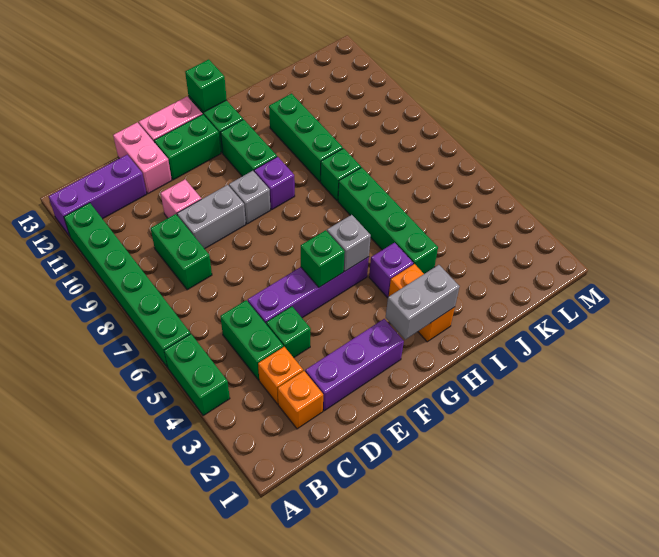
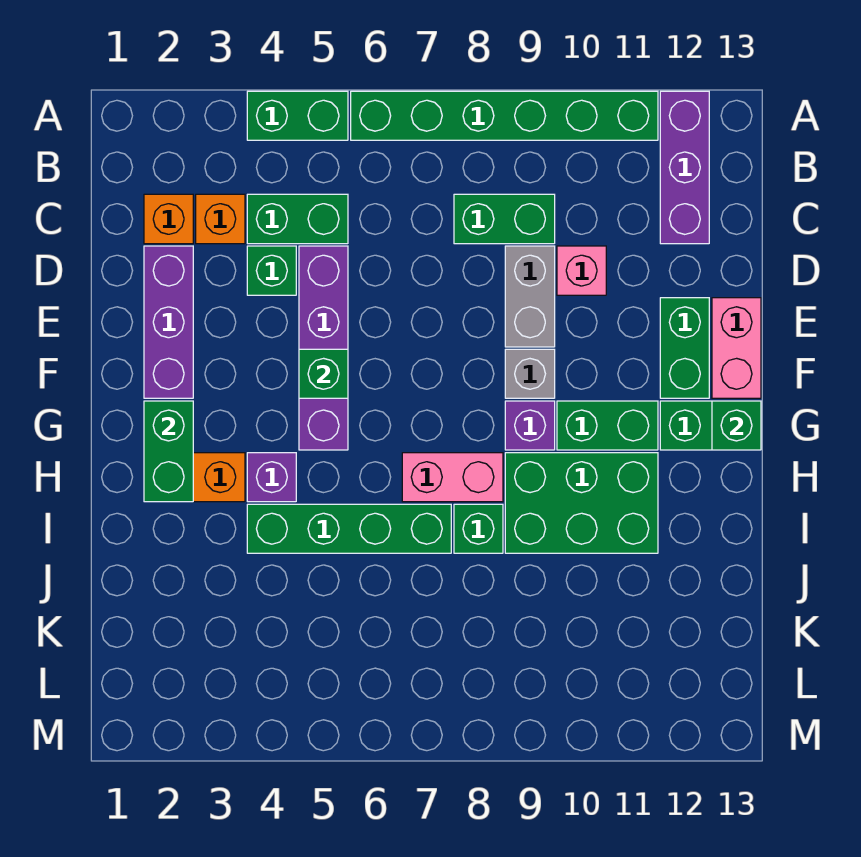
pink 1x2 brick [113,122,172,194] -> pink 1x2 brick moved to [402,453,503,502]
grey 1x2 brick [386,265,460,339] -> green 1x2 brick [144,401,193,502]
grey 1x1 brick [327,215,371,271] -> none
green 1x3 brick [269,94,343,182] -> green 2x3 brick [505,453,658,553]

